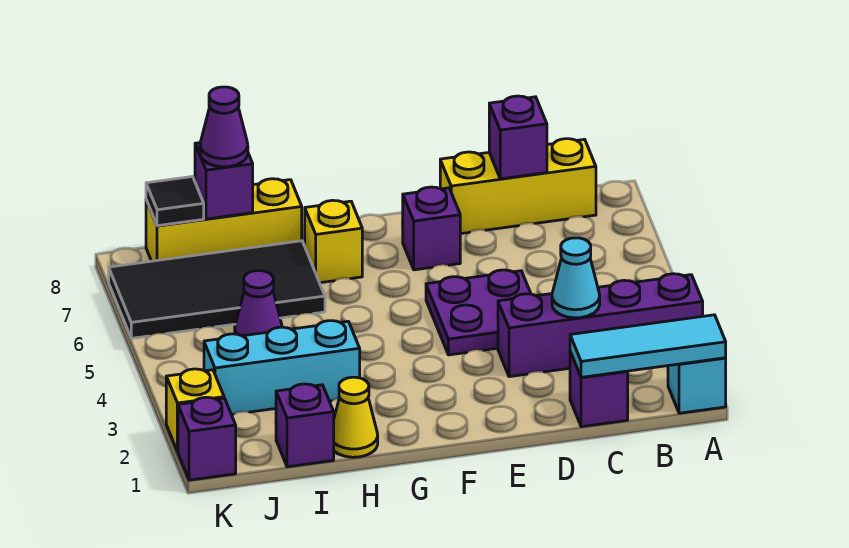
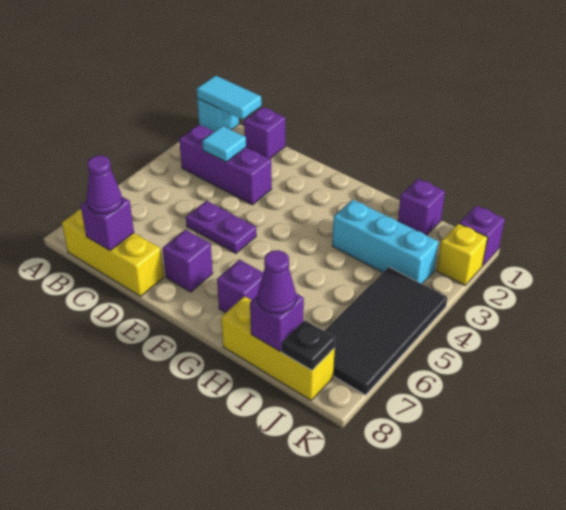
cyan 1x3 tile [570,315,726,377] -> cyan 1x2 tile [197,76,261,119]
purple 1x4 brick [498,274,703,377] -> purple 1x3 brick [179,125,272,205]
cyan 1x1 cone [552,238,600,318] -> cyan 1x1 tile [202,126,246,162]
purple 2x2 plate [426,270,531,355] -> purple 1x2 plate [186,201,256,253]
yellow 1x1 brick [305,200,362,283] -> purple 1x1 brick [217,259,263,313]
yellow 1x1 cone [334,377,378,457] -> none
black 2x4 tile [109,241,325,338] -> black 2x4 tile turned to [325,267,447,395]
purple 1x1 cone [235,271,282,336] -> purple 1x1 cone moved to [87,155,122,214]
black 1x1 tile [146,177,204,226] -> black 1x1 plate [282,320,335,370]

